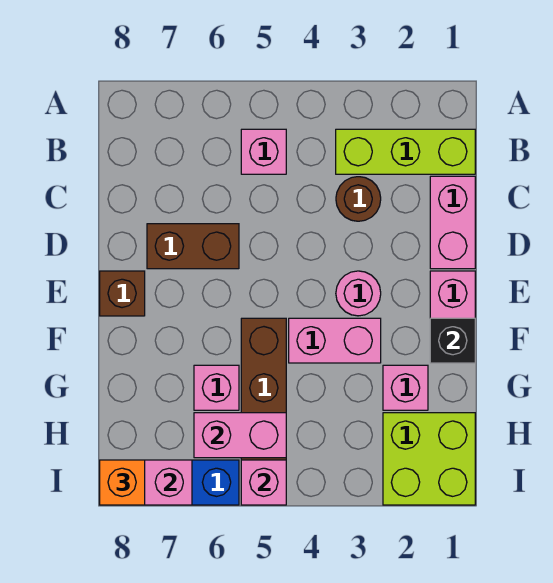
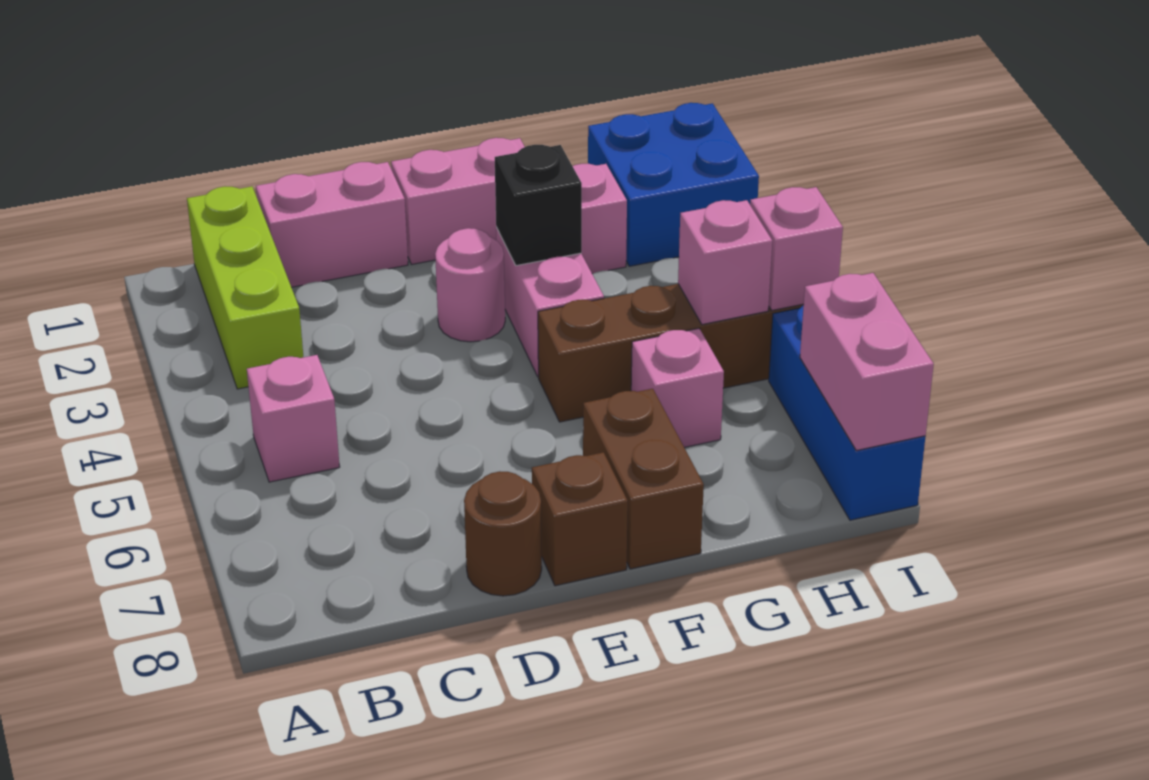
brown 1x1 round brick [336,177,381,221] -> brown 1x1 round brick moved to [464,471,542,596]
brown 1x2 brick [147,224,239,269] -> brown 1x2 brick moved to [583,389,704,569]
black 1x1 brick [430,318,475,363] -> black 1x1 brick moved to [495,145,582,266]
lime 2x2 brick [383,413,475,505] -> blue 2x2 brick [588,103,759,266]
pink 1x2 brick [194,413,286,458] -> pink 1x1 brick [678,200,772,325]
orange 1x1 brick [100,460,145,505] -> none

